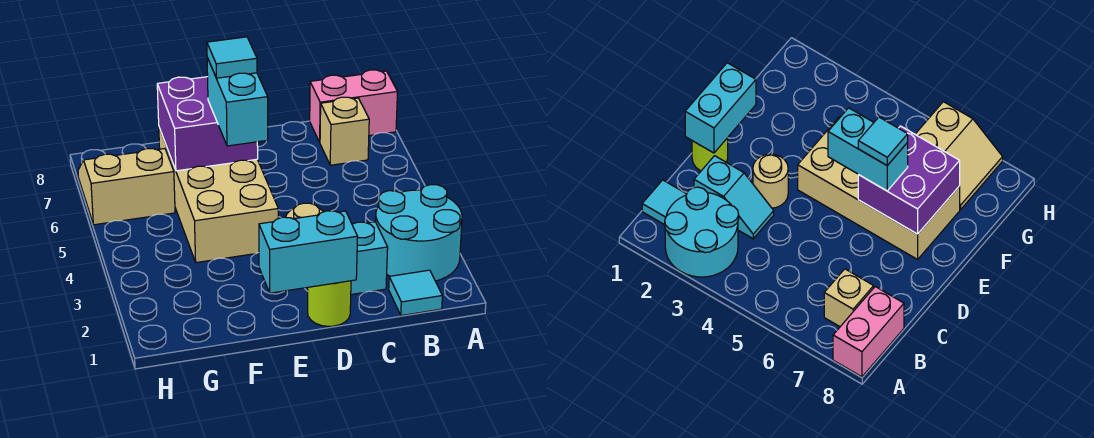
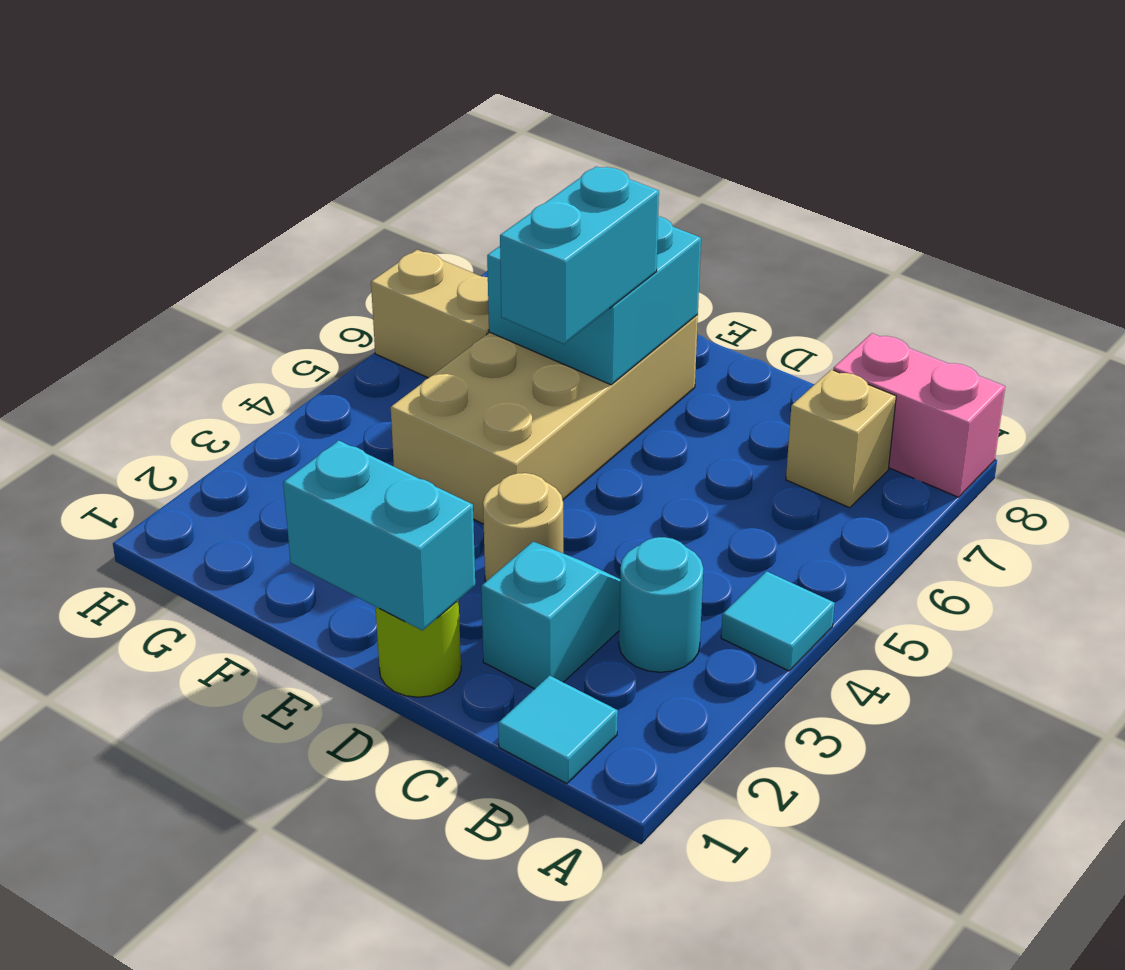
cyan 2x2 round brick [376,185,462,281] -> cyan 1x1 round brick [619,537,703,672]
purple 2x2 brick [157,77,258,171] -> cyan 2x2 brick [487,216,701,385]
cyan 1x1 tile [207,37,257,78] -> cyan 1x1 tile moved to [721,571,835,671]

